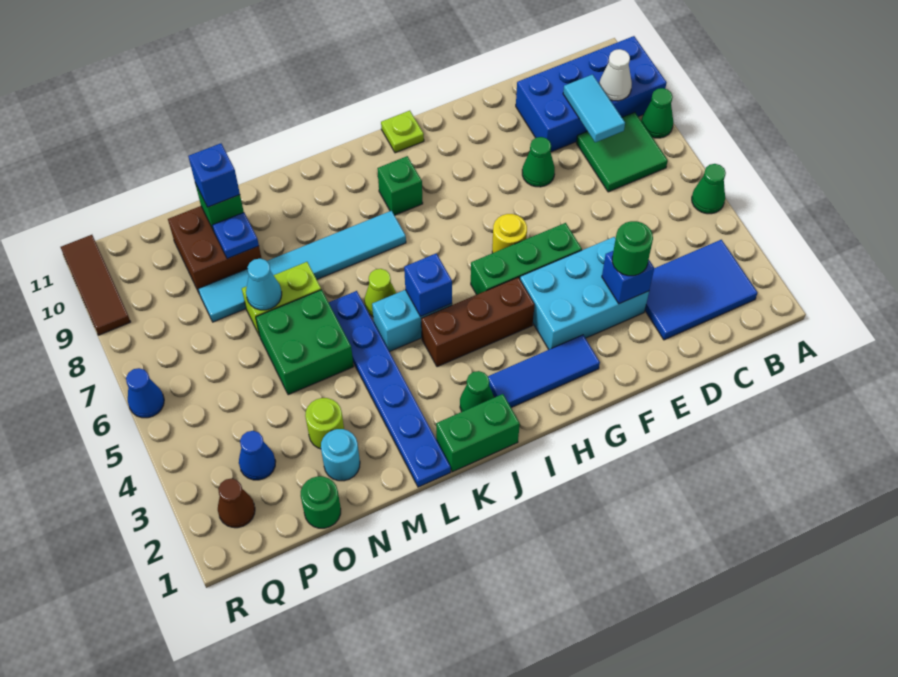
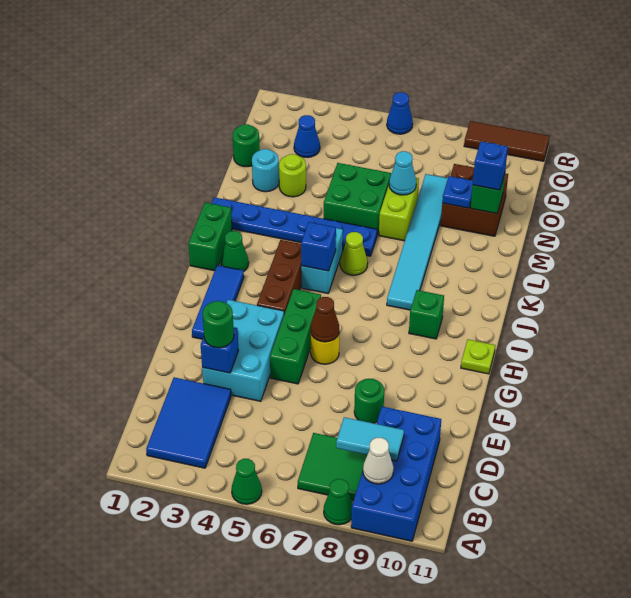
green 1x1 cone [522,137,555,187] -> green 1x1 round brick [354,379,384,423]
brown 1x1 cone [218,479,255,528] -> brown 1x1 cone moved to [311,297,339,342]

